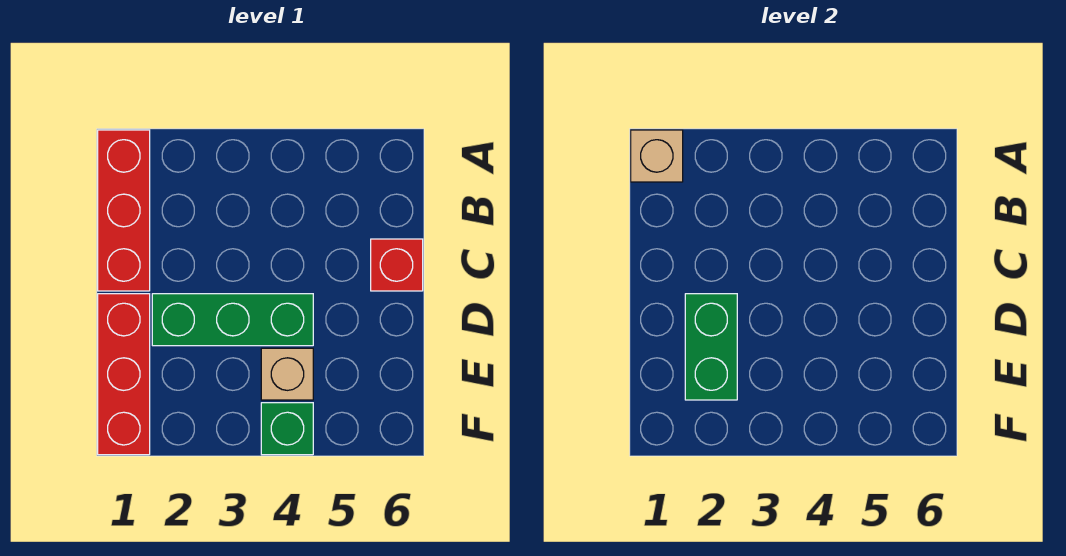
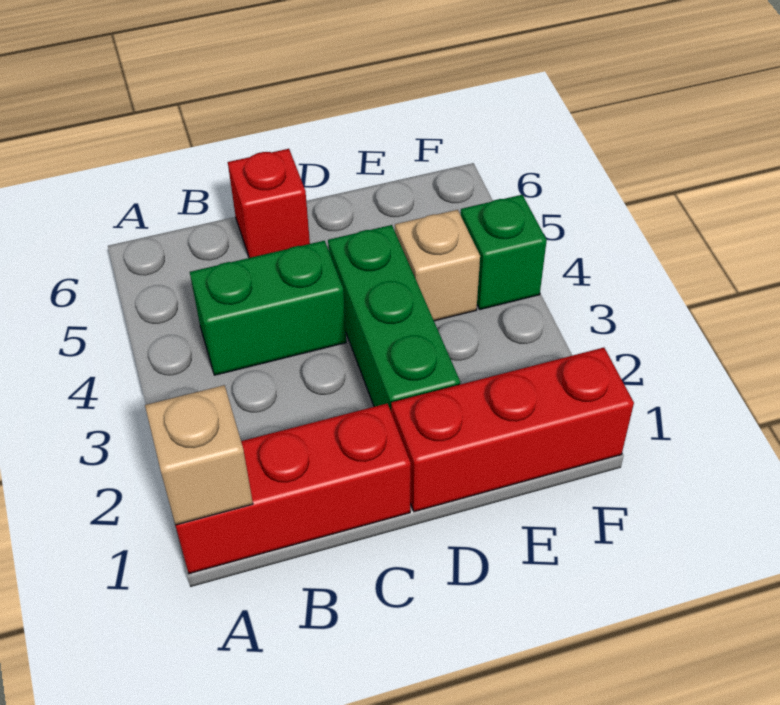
green 1x2 brick [685,294,737,400] -> green 1x2 brick moved to [190,241,346,375]

